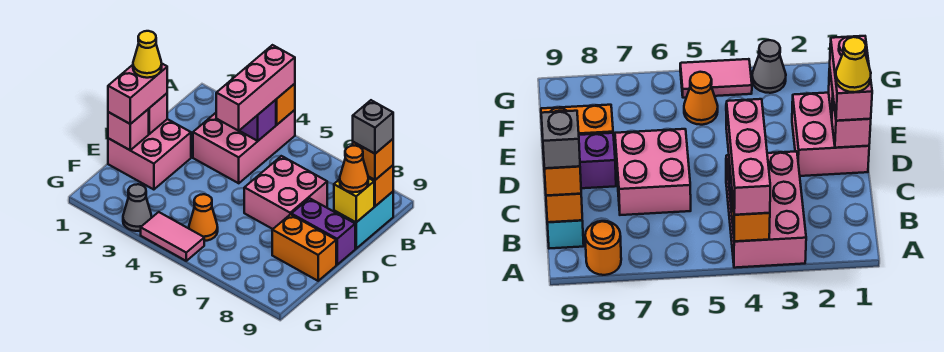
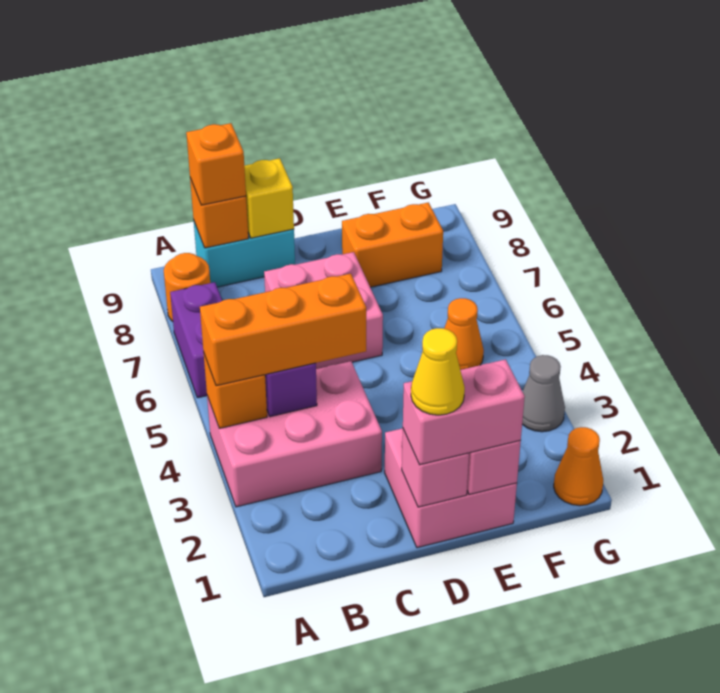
pink 1x3 brick [216,45,295,131] -> orange 1x3 brick [200,274,366,386]
grey 1x1 brick [353,100,393,154] -> none
orange 1x1 cone [340,146,368,192] -> orange 1x1 cone moved to [554,427,603,506]
purple 1x2 brick [291,198,355,265] -> purple 1x2 brick moved to [170,282,222,398]
orange 1x2 brick [272,214,336,281] -> orange 1x2 brick turned to [342,202,443,287]
pink 1x2 tile [141,212,204,261] -> none

